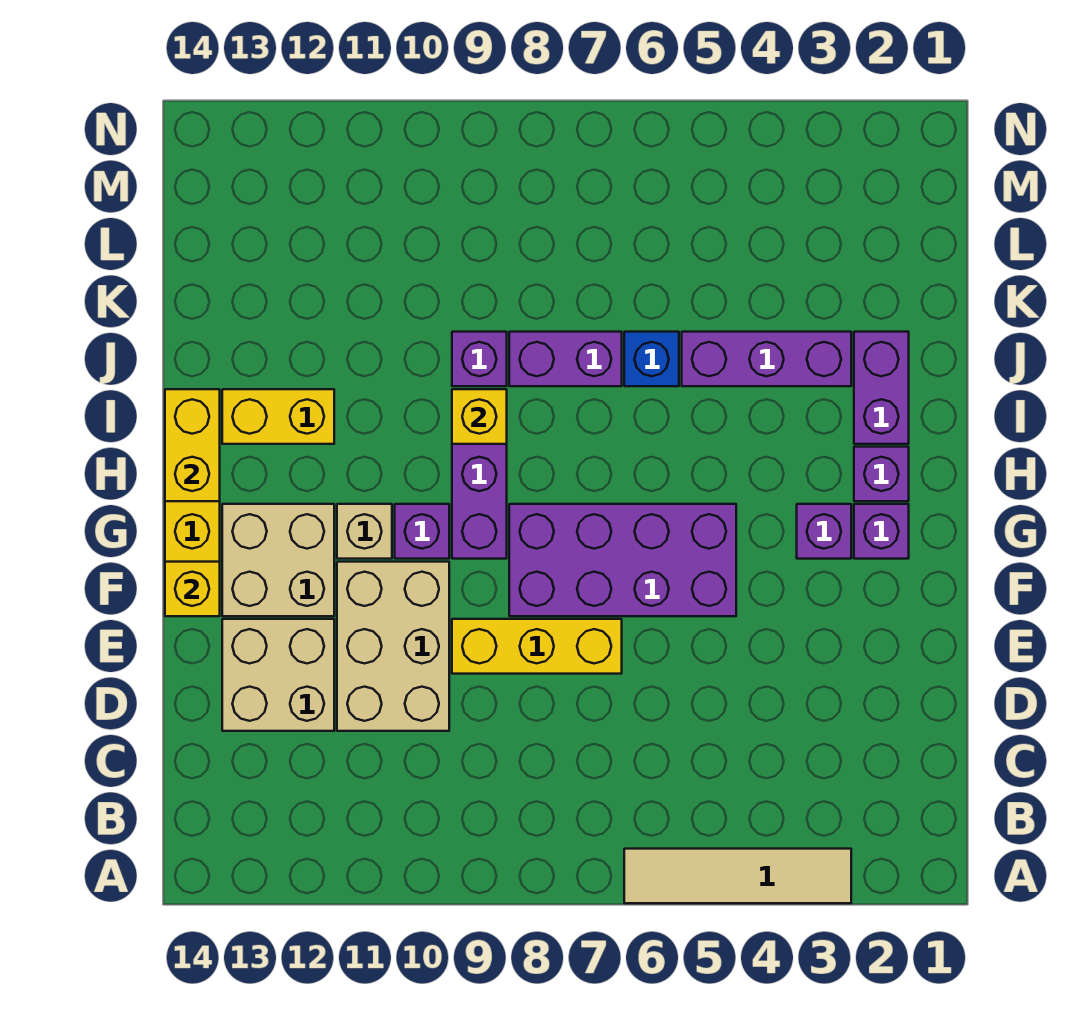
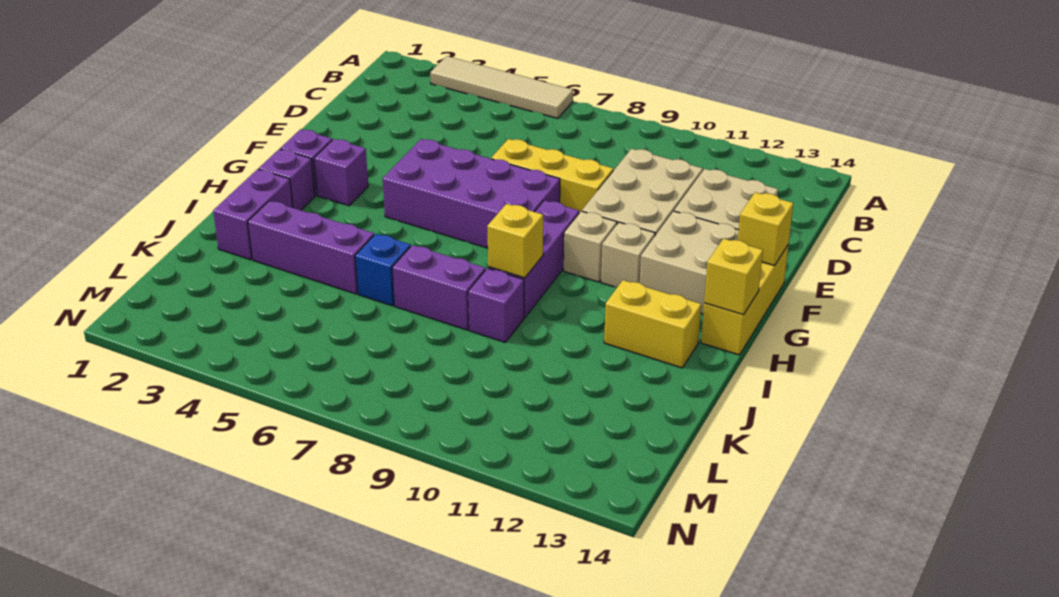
purple 1x1 brick [395,504,449,559] -> tan 1x1 brick [564,211,617,282]
yellow 1x2 brick [165,389,220,501] -> yellow 1x1 brick [704,238,763,315]

